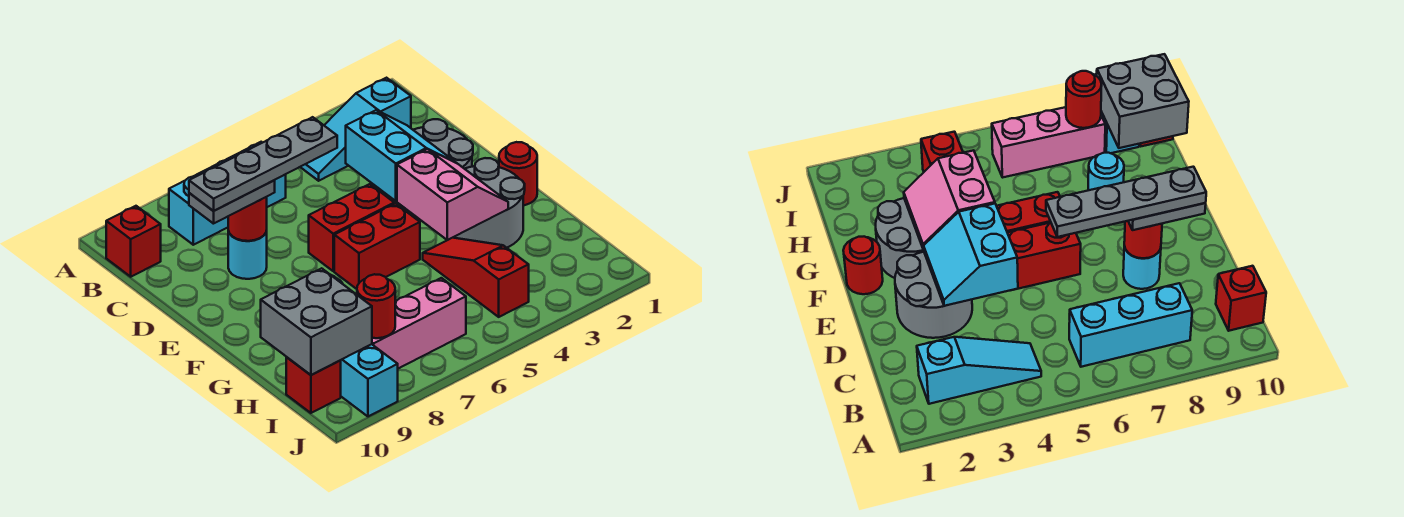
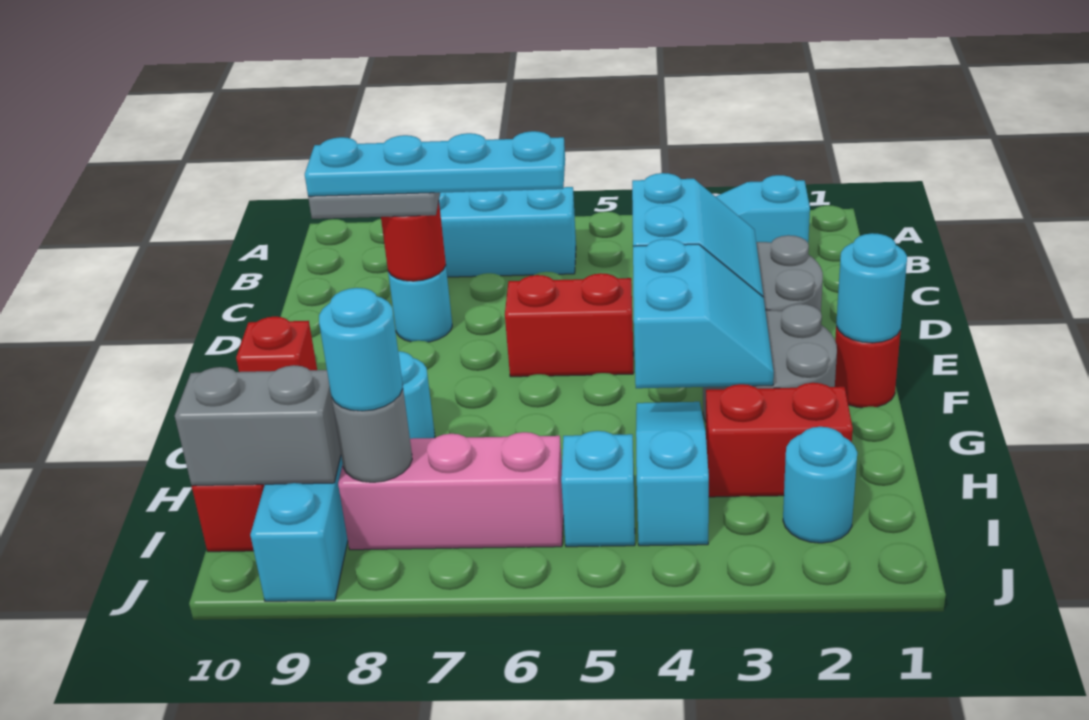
red 1x1 brick [106,206,161,277] -> red 1x1 brick moved to [236,317,317,372]
grey 1x4 plate [189,117,337,211] -> cyan 1x4 plate [305,131,565,196]
none -> cyan 1x1 round brick [836,233,907,343]
pink 2x2 slope [397,149,508,240] -> cyan 2x2 slope [633,239,774,388]
red 1x2 brick [334,204,420,289] -> red 1x2 brick moved to [706,383,853,497]
red 1x3 slope [423,238,529,317] -> cyan 1x3 slope [636,402,709,546]
grey 2x2 brick [261,268,372,375] -> grey 1x2 brick [175,365,341,486]
none -> cyan 1x1 round brick [783,427,857,543]
none -> cyan 1x1 brick [561,431,635,547]
red 1x1 round brick [357,274,395,338] -> grey 1x1 round brick [332,390,412,482]
none -> cyan 1x1 round brick [319,288,403,411]

